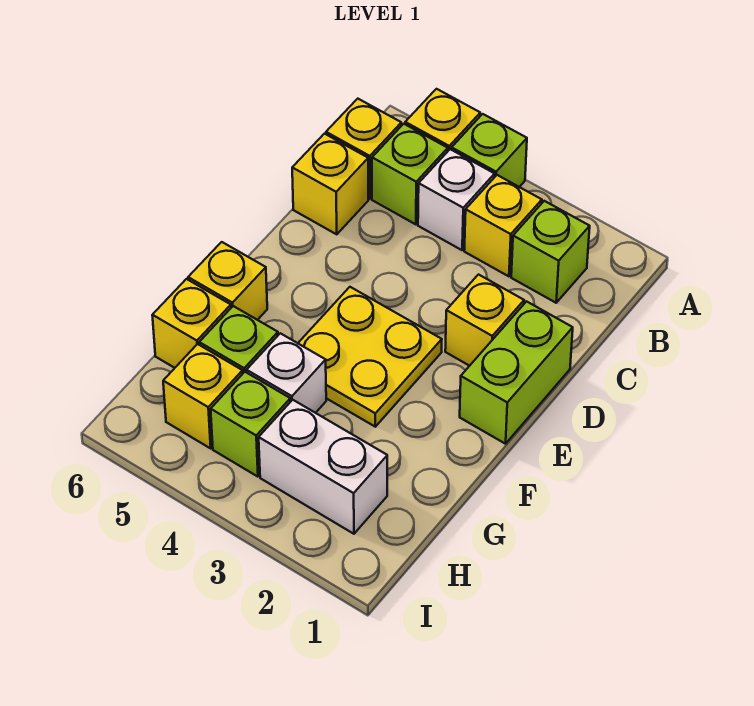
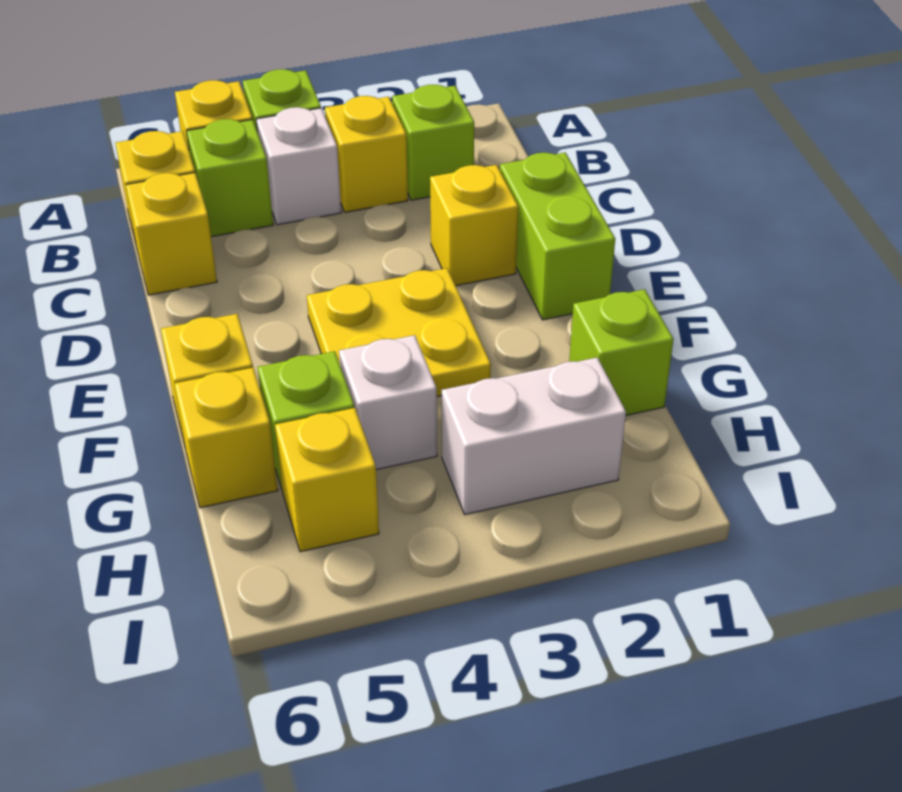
lime 1x1 brick [211,372,290,477] -> lime 1x1 brick moved to [569,289,674,415]

